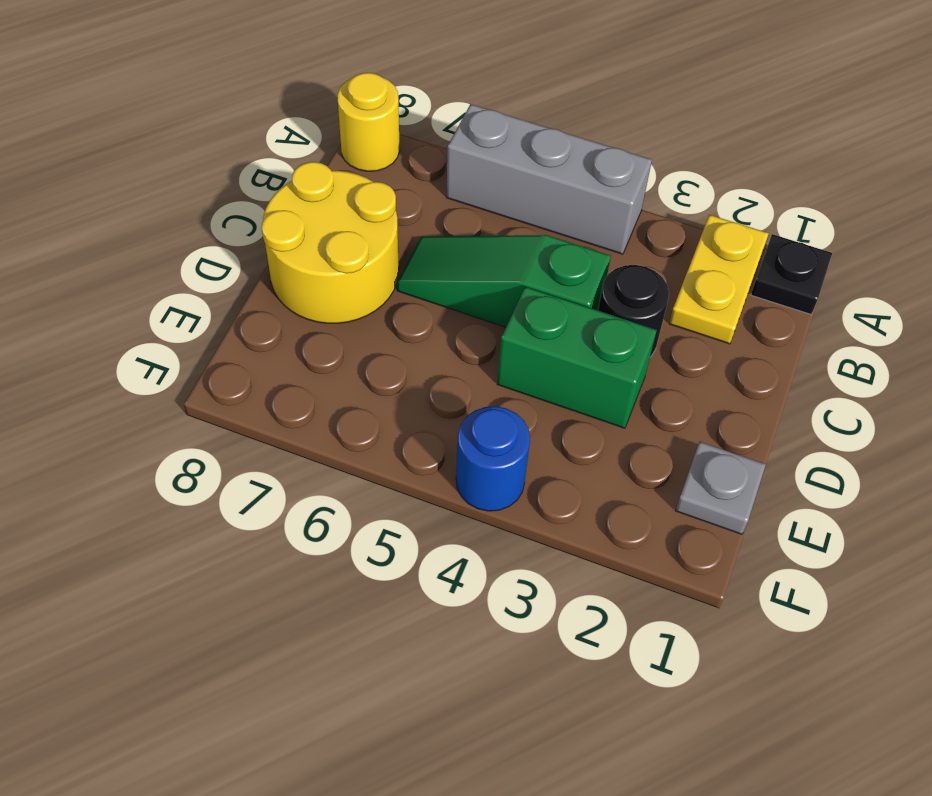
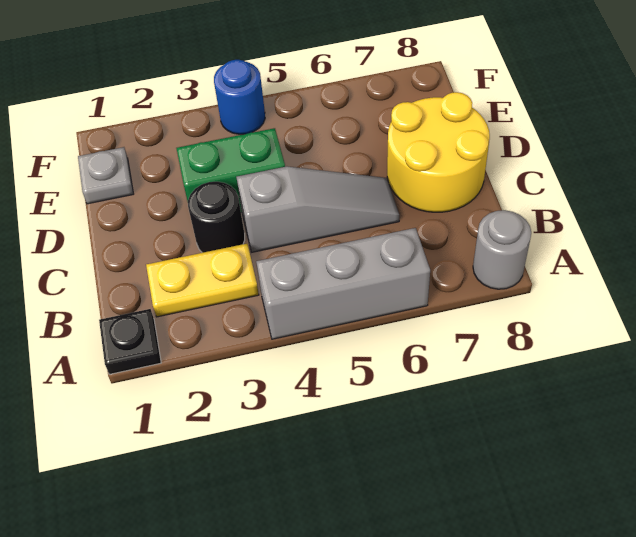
yellow 1x2 plate [669,215,769,344] -> yellow 1x2 plate turned to [146,244,259,317]
yellow 1x1 round brick [337,73,400,171] -> grey 1x1 round brick [473,210,531,289]
green 1x3 slope [397,235,611,327] -> grey 1x3 slope [236,167,399,252]

